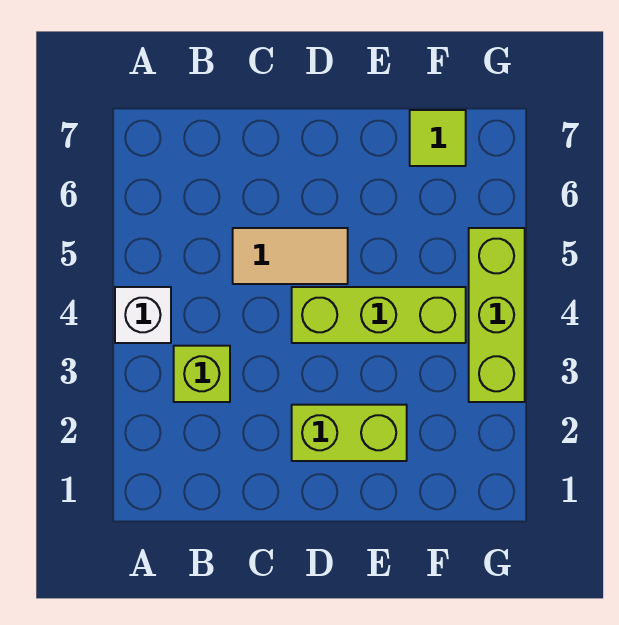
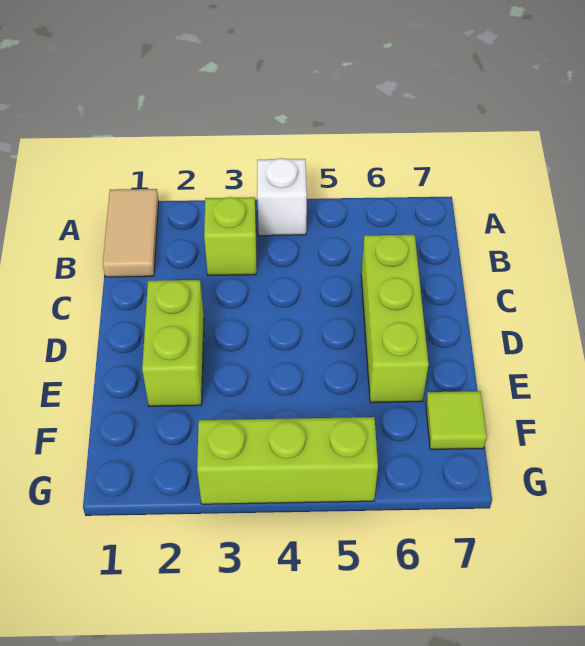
tan 1x2 tile [233,228,348,284] -> tan 1x2 tile moved to [103,189,159,277]
lime 1x3 brick [292,287,466,343] -> lime 1x3 brick moved to [361,235,429,403]

